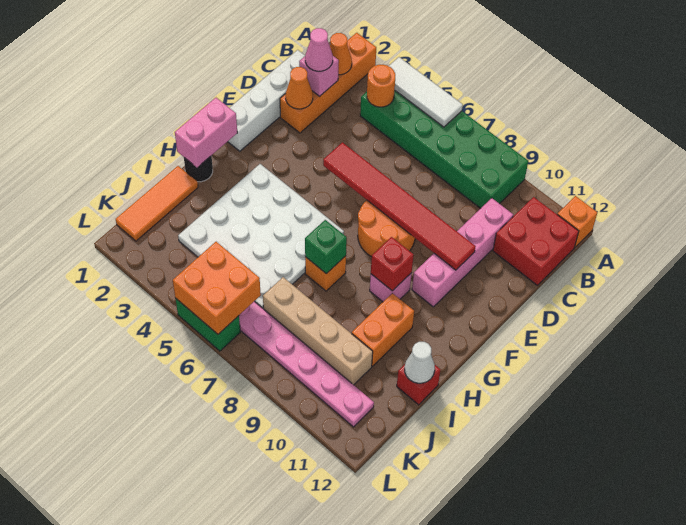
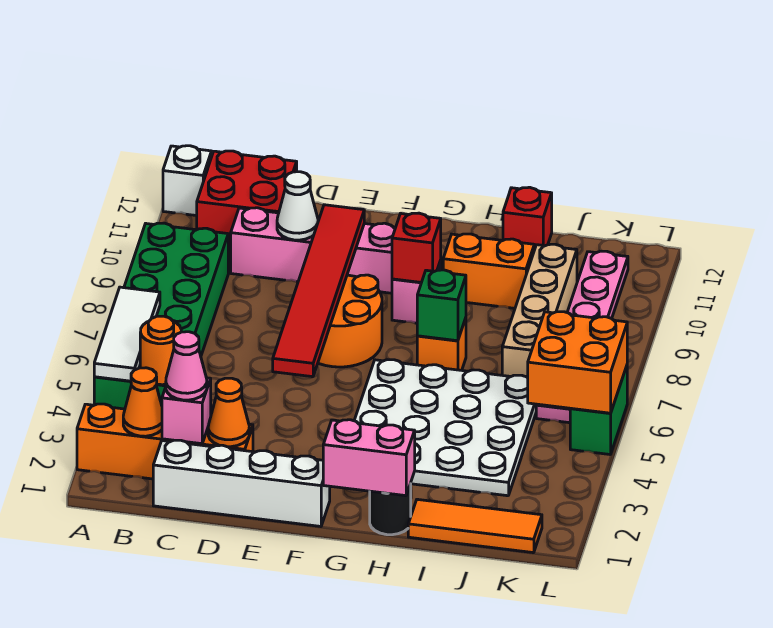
orange 1x1 brick [557,196,597,248] -> white 1x1 brick [163,146,212,216]
white 1x1 cone [405,342,435,383] -> white 1x1 cone moved to [277,172,318,240]

